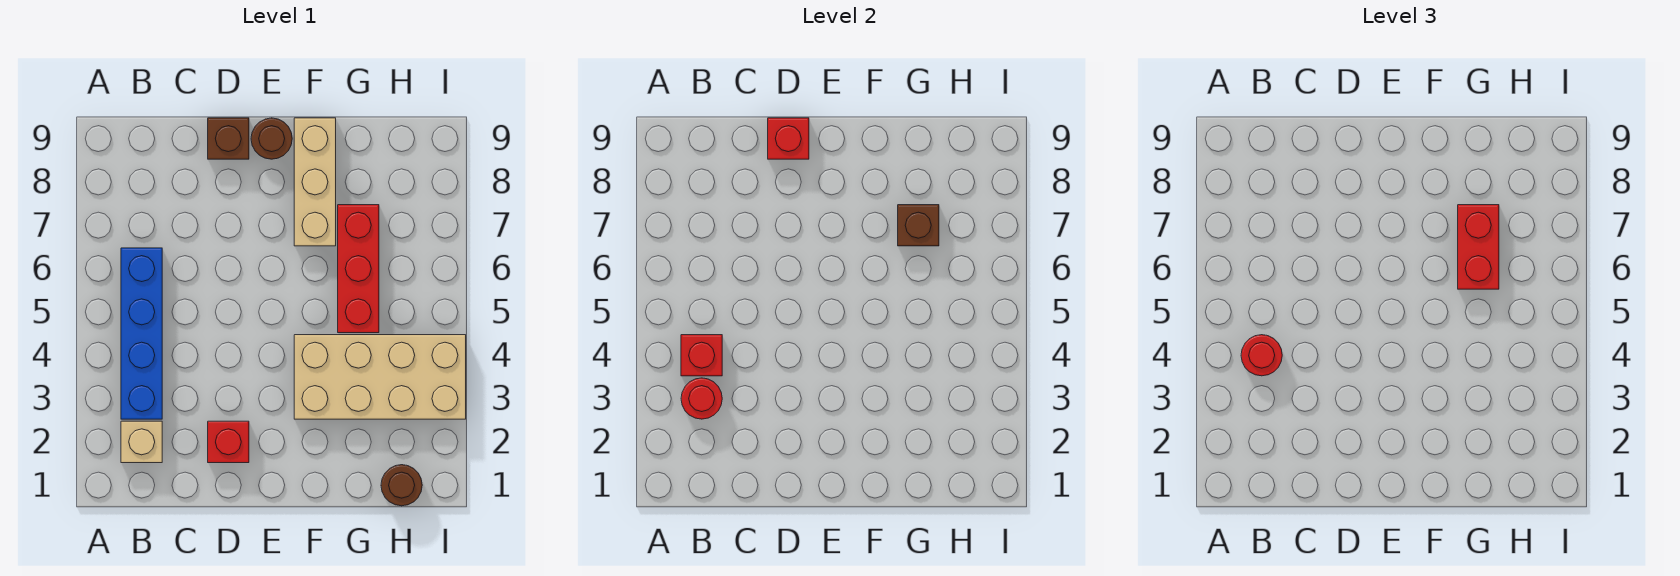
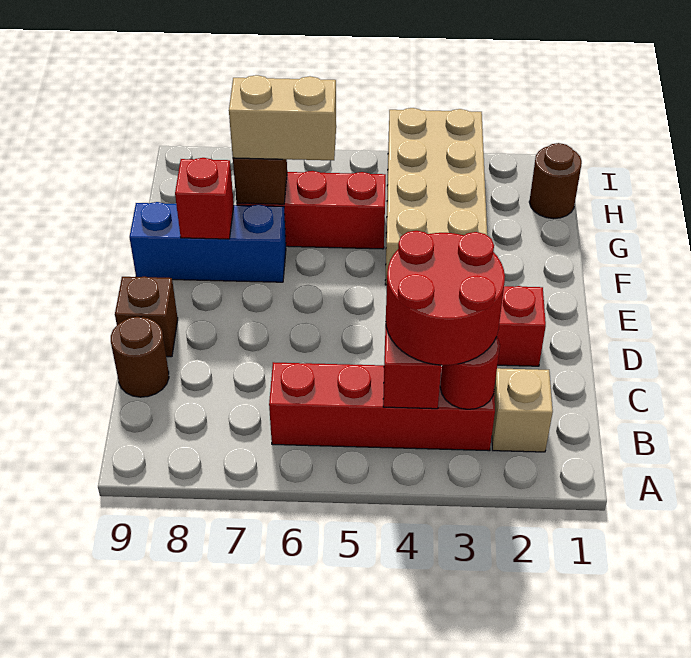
blue 1x4 brick [121,248,162,419] -> red 1x4 brick [269,362,495,451]
red 1x1 round brick [1241,335,1282,376] -> red 2x2 round brick [386,231,505,365]
red 1x1 brick [768,118,809,159] -> red 1x1 brick moved to [175,158,234,239]
brown 1x1 round brick [251,118,292,159] -> brown 1x1 round brick moved to [111,317,169,397]
tan 1x3 brick [294,118,336,246] -> blue 1x3 brick [129,202,286,282]
red 1x2 brick [1458,205,1499,289] -> tan 1x2 brick [229,75,336,160]

